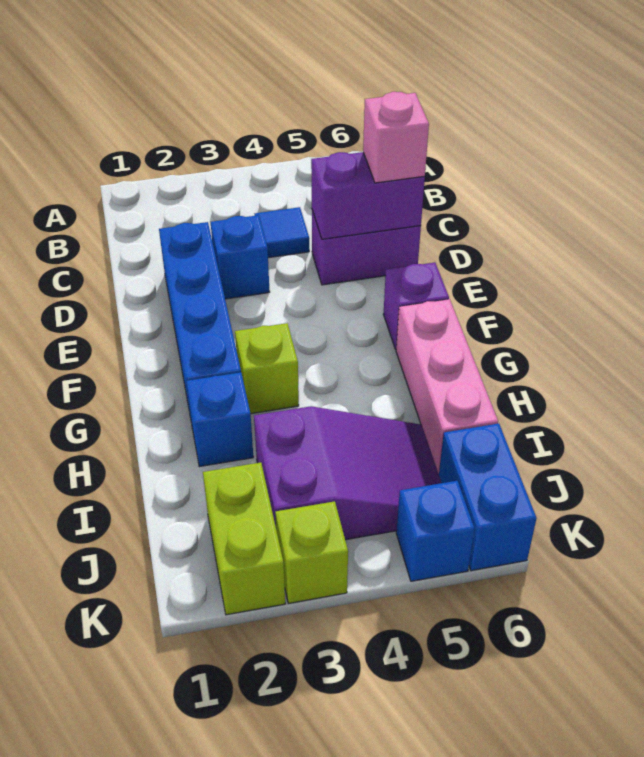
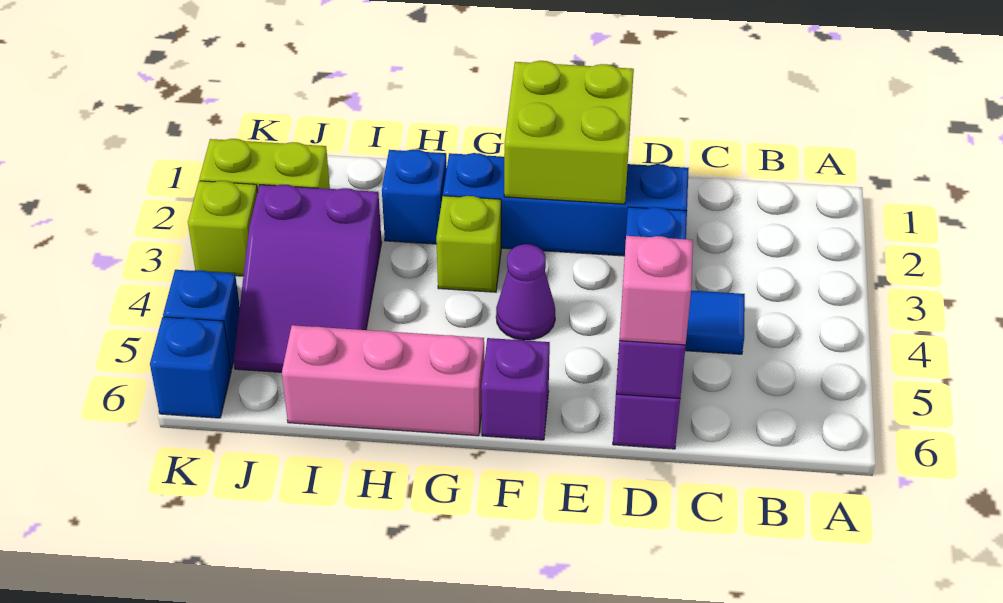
none -> lime 2x2 brick [504,61,634,204]
none -> purple 1x1 cone [496,244,555,340]
blue 1x2 brick [439,423,537,571] -> blue 1x1 brick [150,317,231,418]

